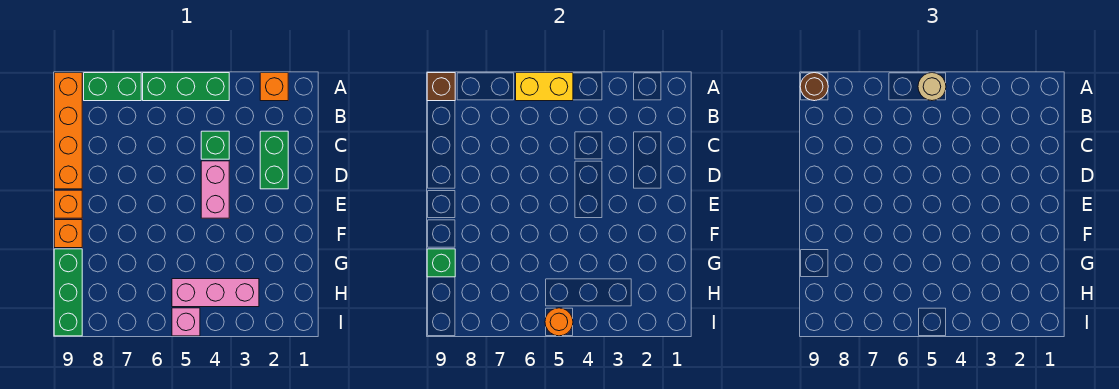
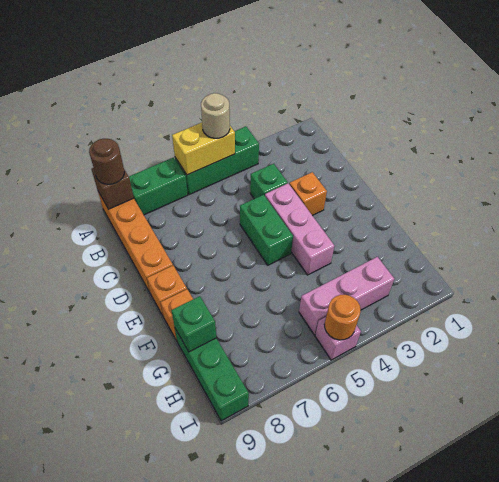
orange 1x1 brick [260,73,288,101] -> orange 1x1 brick moved to [289,172,327,216]
green 1x2 brick [260,131,288,189] -> green 1x2 brick moved to [240,195,293,265]
pink 1x2 brick [201,161,229,218] -> pink 1x3 brick [265,183,335,275]

